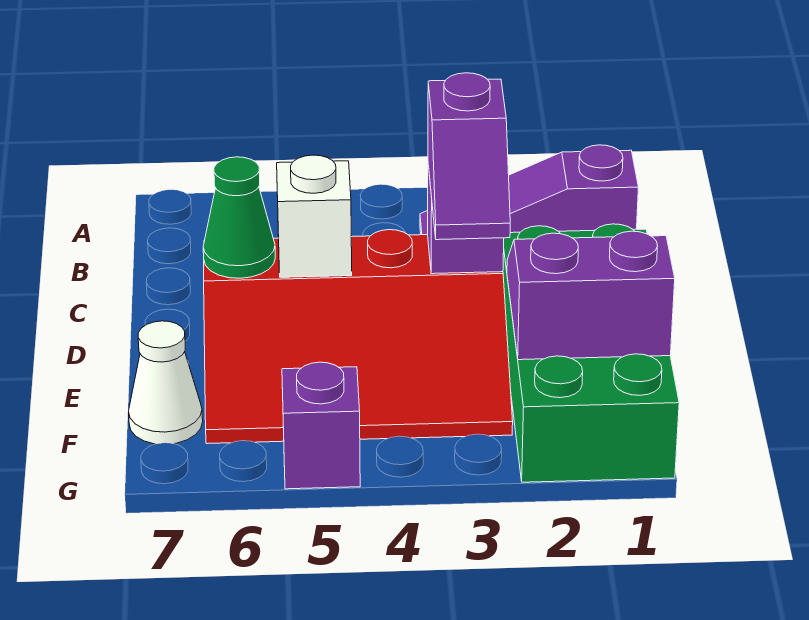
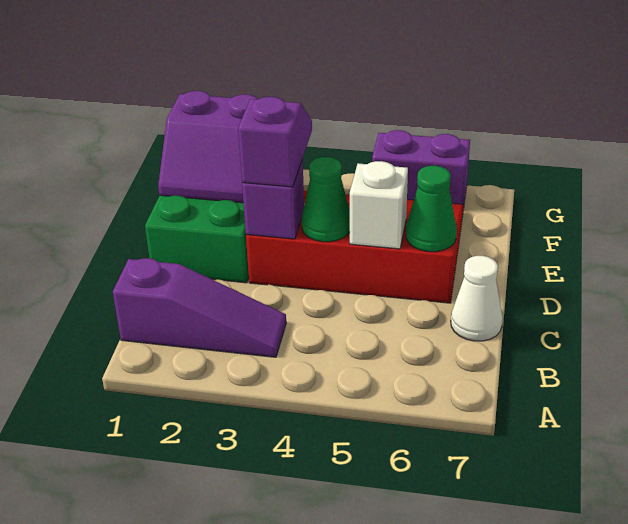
none -> green 1x1 cone [302,157,350,242]
white 1x1 cone [129,321,203,444] -> white 1x1 cone moved to [451,256,503,341]
purple 1x1 brick [282,362,360,489] -> purple 1x2 brick [372,130,470,210]

